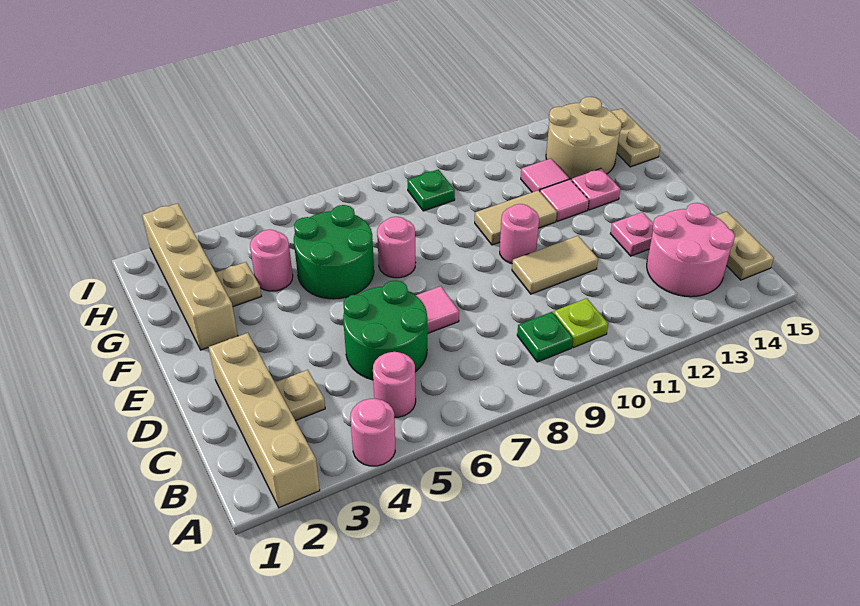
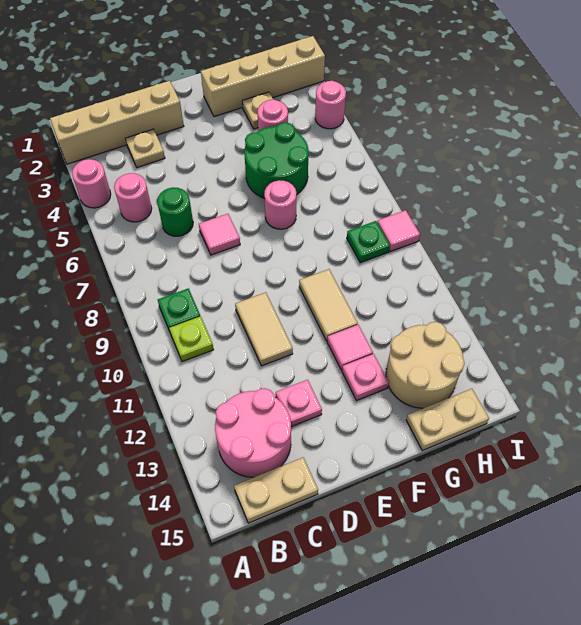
green 2x2 round brick [343,280,427,380] -> green 1x1 round brick [157,187,193,236]
pink 1x1 round brick [500,204,539,264] -> pink 1x1 round brick moved to [315,81,346,129]
pink 1x1 tile [521,158,569,192] -> pink 1x1 tile moved to [377,210,420,252]

